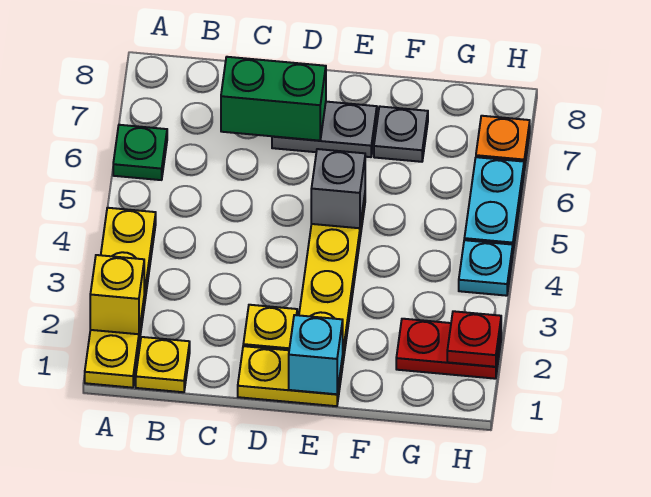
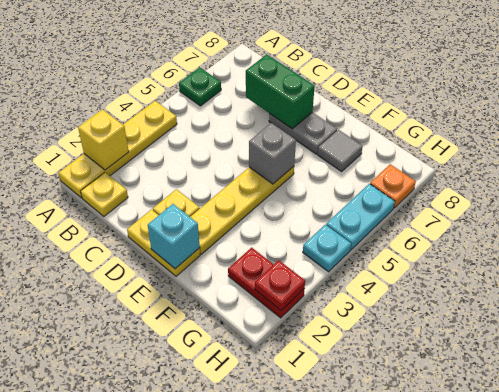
grey 1x1 plate [374,107,428,162] -> grey 1x1 tile [318,130,363,171]

